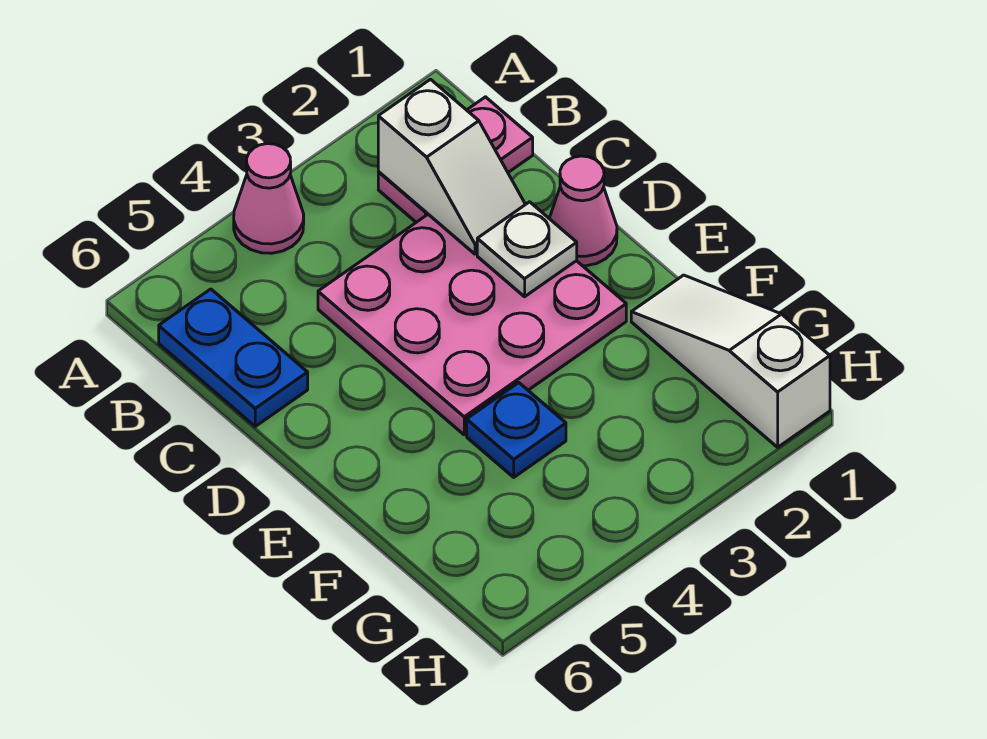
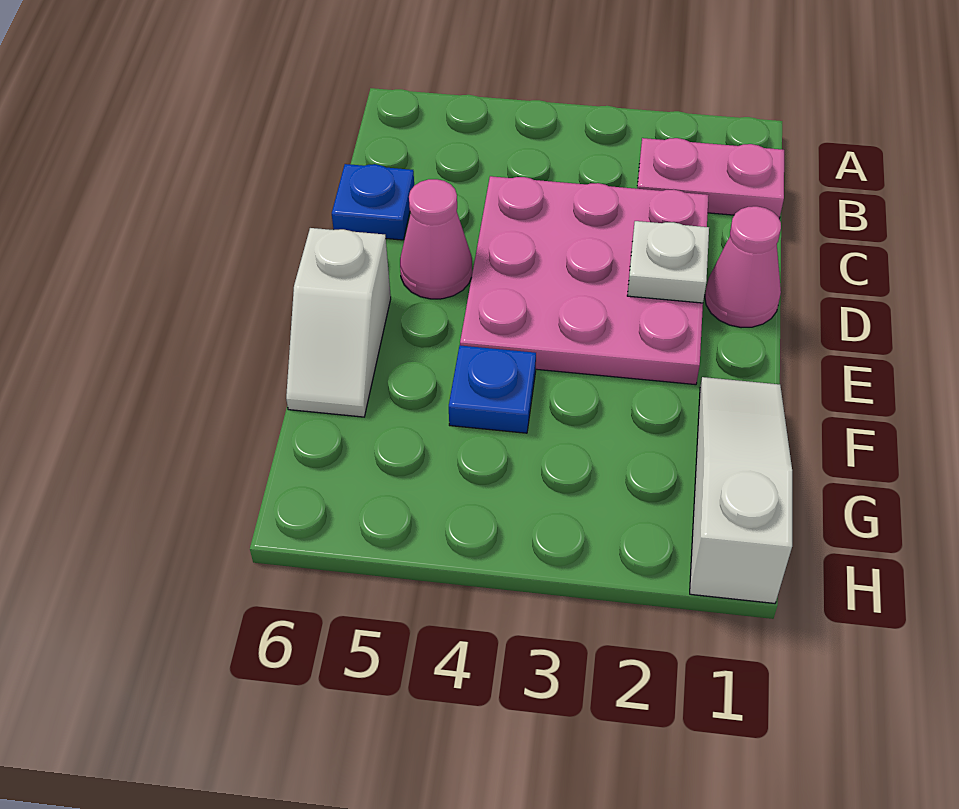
pink 1x1 cone [234,144,304,253] -> pink 1x1 cone moved to [400,179,472,299]
white 1x2 slope [378,79,526,254] -> white 1x2 slope moved to [286,228,391,417]
blue 1x2 plate [159,289,308,426] -> blue 1x1 plate [332,164,414,240]

